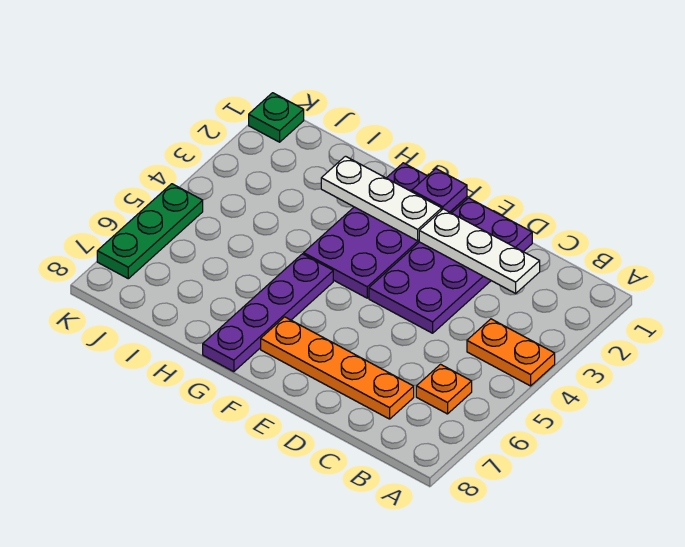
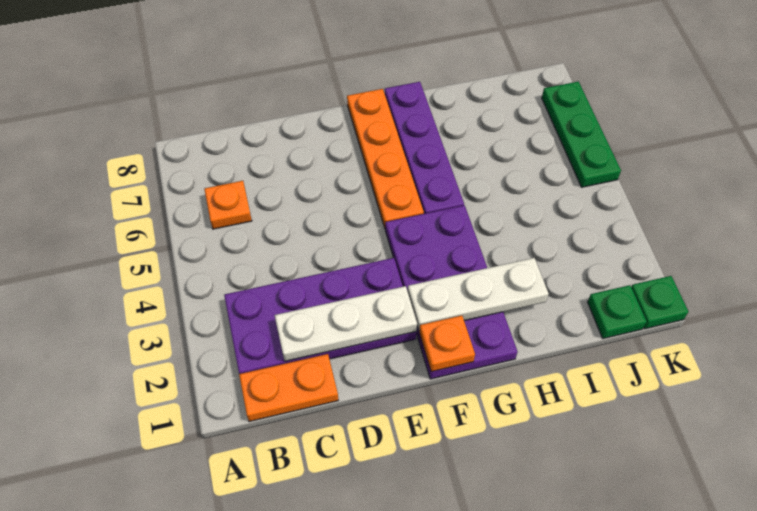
orange 1x2 plate [467,319,555,386] -> orange 1x2 plate moved to [239,354,338,422]
orange 1x4 plate [261,317,414,419] -> orange 1x4 plate turned to [347,89,424,228]
purple 2x4 plate [369,198,532,333] -> purple 2x4 plate turned to [224,258,417,374]
purple 1x1 plate [412,169,467,212] -> orange 1x1 plate [419,316,475,372]
none -> green 1x1 plate [588,285,647,339]

